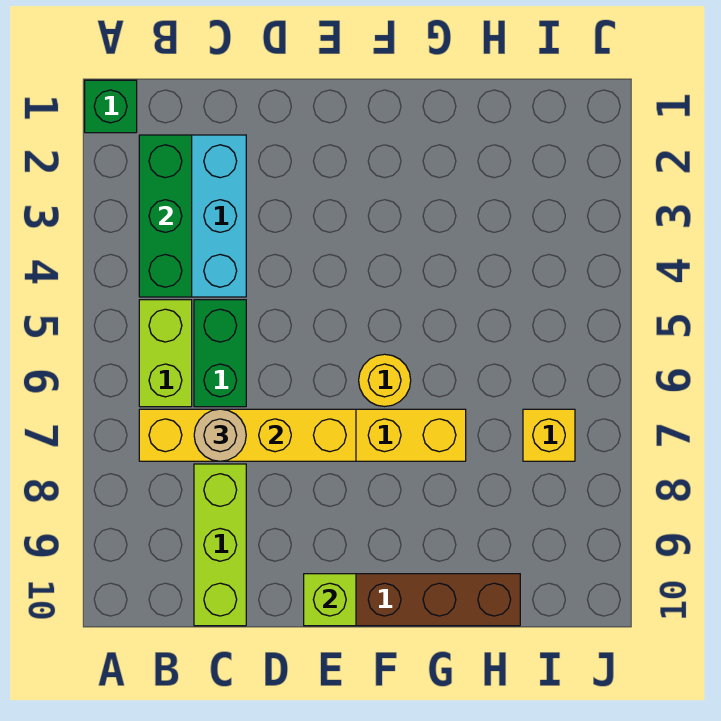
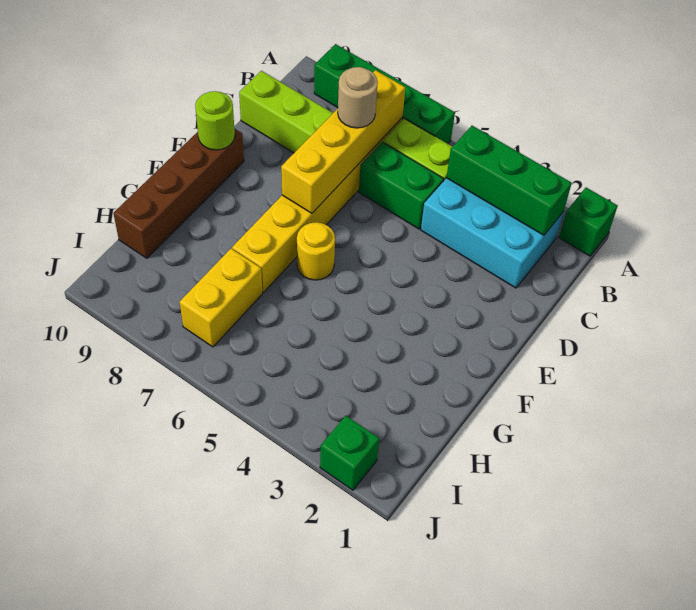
none -> green 1x4 brick [314,44,455,144]
lime 1x1 brick [304,574,356,626] -> lime 1x1 round brick [195,91,235,150]
yellow 1x1 brick [523,409,575,461] -> yellow 1x2 brick [180,249,262,347]
none -> green 1x1 brick [320,416,379,490]

